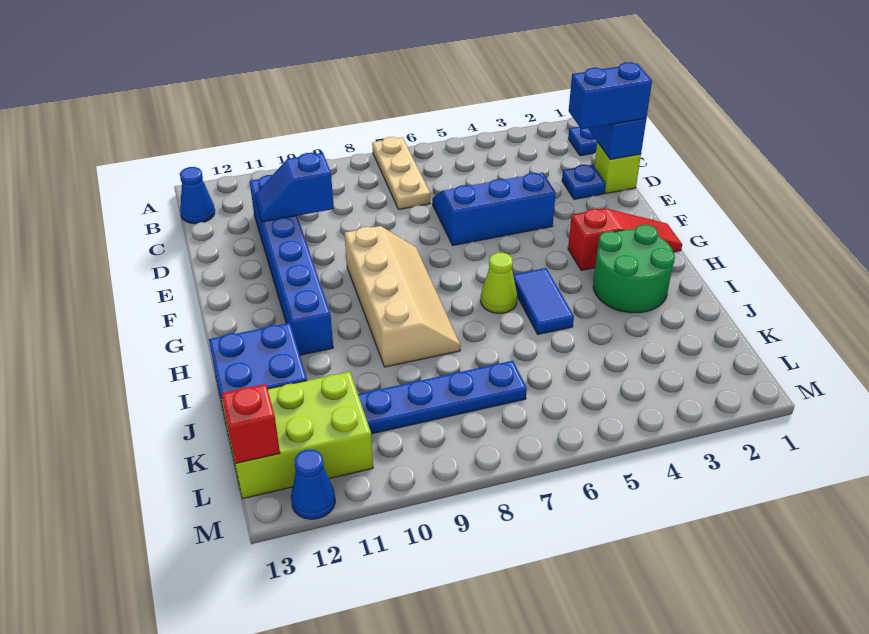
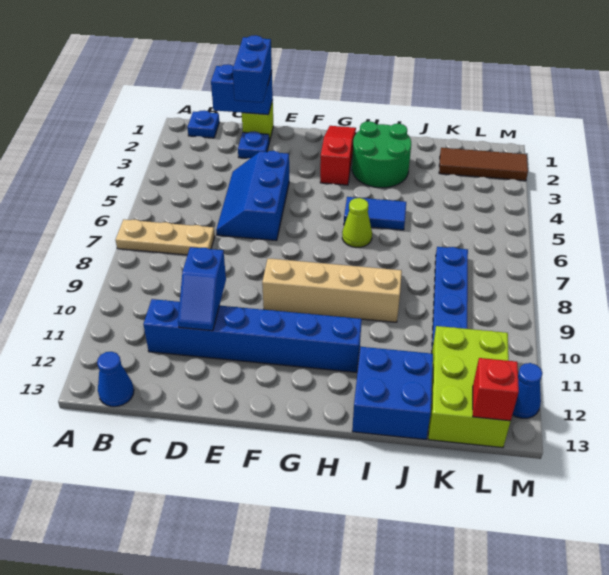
none -> brown 1x3 tile [439,148,528,181]

